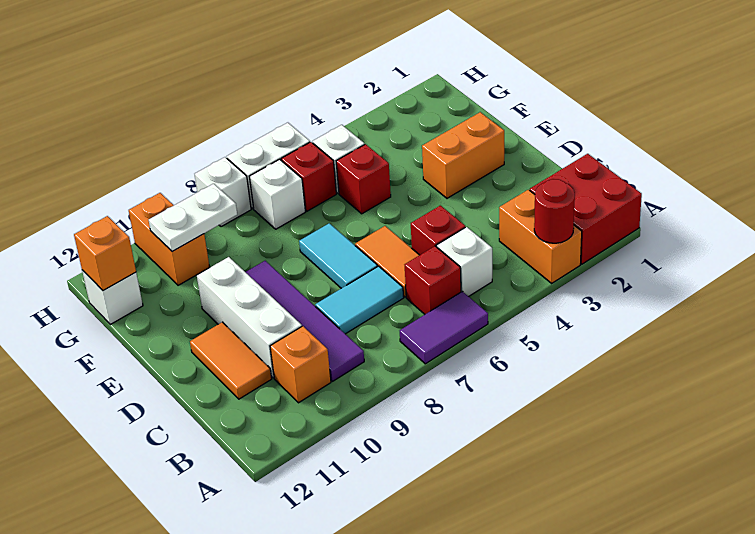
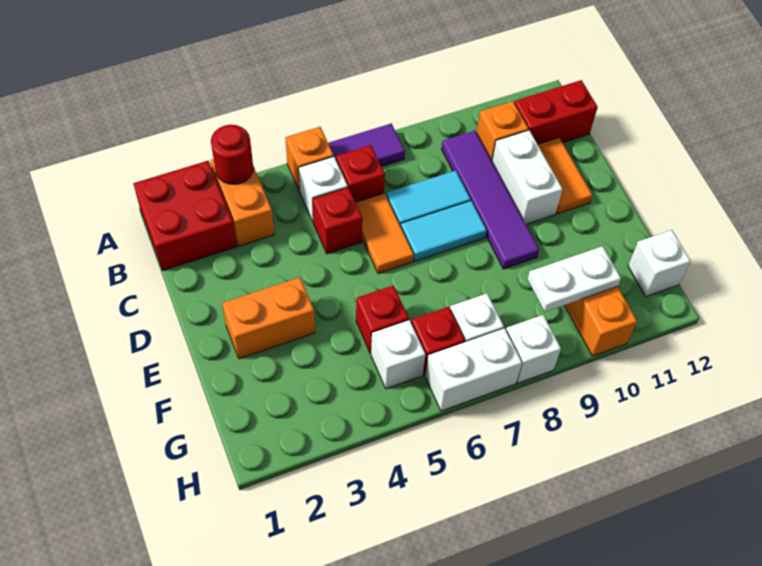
none -> red 1x2 brick [514,80,598,144]
white 1x3 brick [197,257,302,378] -> white 1x2 brick [492,130,563,224]
cyan 1x2 tile [299,223,378,288] -> cyan 1x2 tile turned to [401,201,487,261]
orange 1x1 brick [74,216,136,291] -> orange 1x1 brick moved to [285,127,334,192]

